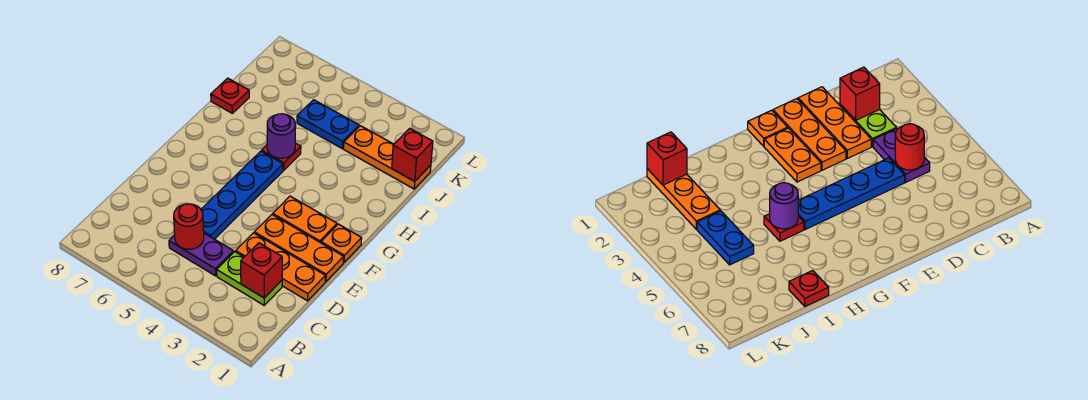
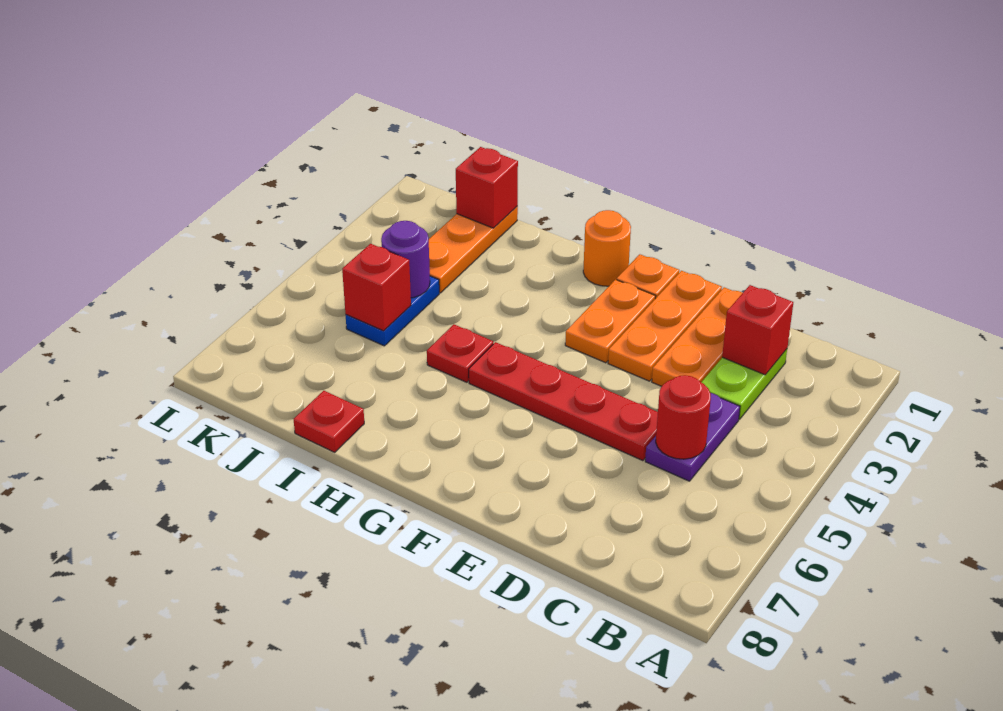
blue 1x4 plate [201,151,283,239] -> red 1x4 plate [469,342,658,461]
none -> orange 1x1 round brick [583,210,631,286]
purple 1x1 round brick [267,114,296,158] -> purple 1x1 round brick moved to [381,221,430,298]
none -> red 1x1 brick [342,244,411,331]

